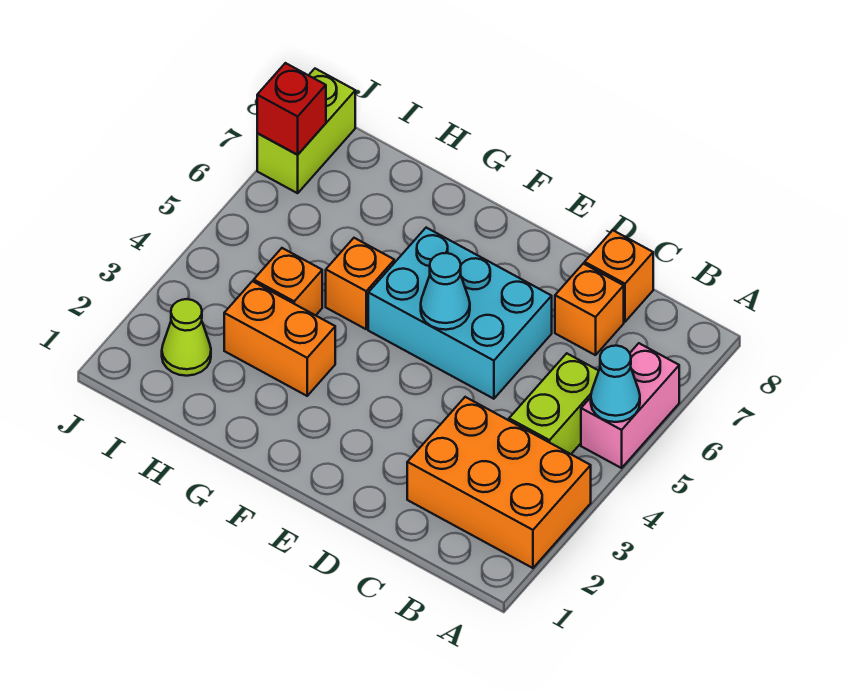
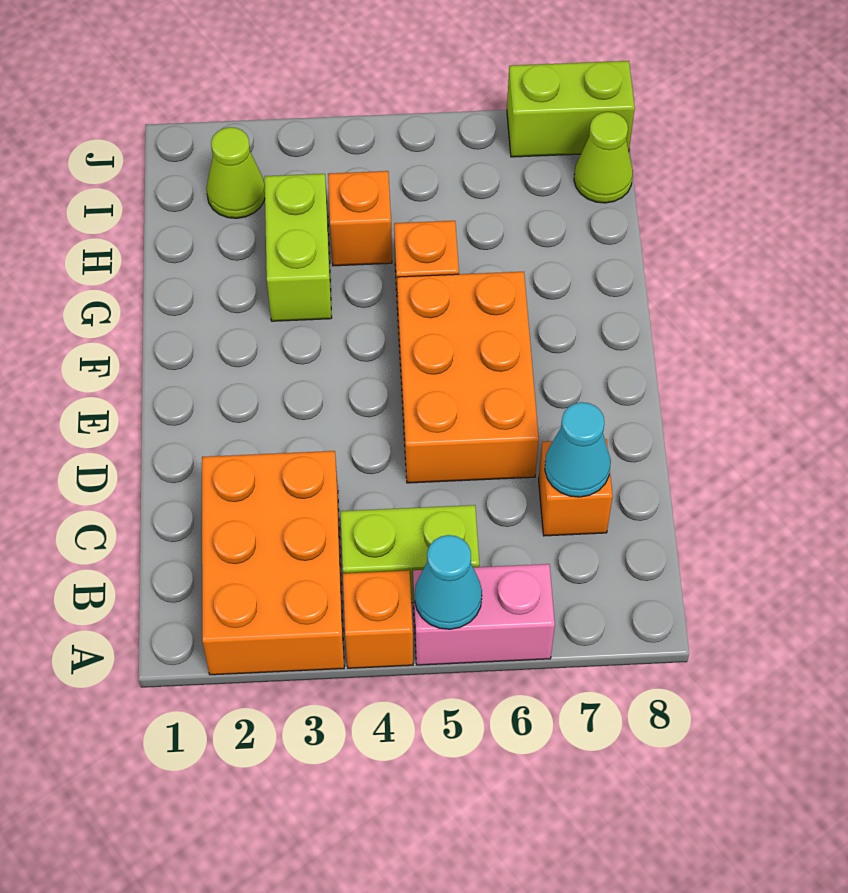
orange 1x1 brick [585,230,653,322] -> orange 1x1 brick moved to [343,570,413,668]
cyan 2x3 brick [368,228,552,399] -> orange 2x3 brick [397,272,539,483]
cyan 1x1 cone [421,253,470,330] -> cyan 1x1 cone moved to [545,402,611,497]
orange 1x2 brick [224,281,335,396] -> lime 1x2 brick [265,174,332,321]
none -> lime 1x1 cone [574,112,633,203]
red 1x1 brick [257,63,326,155] -> none

